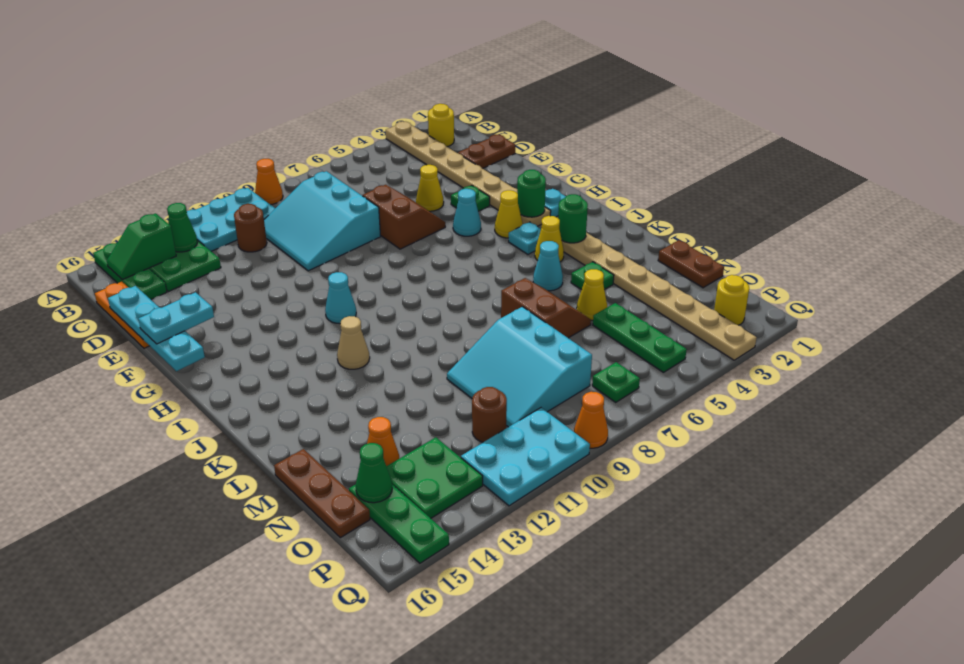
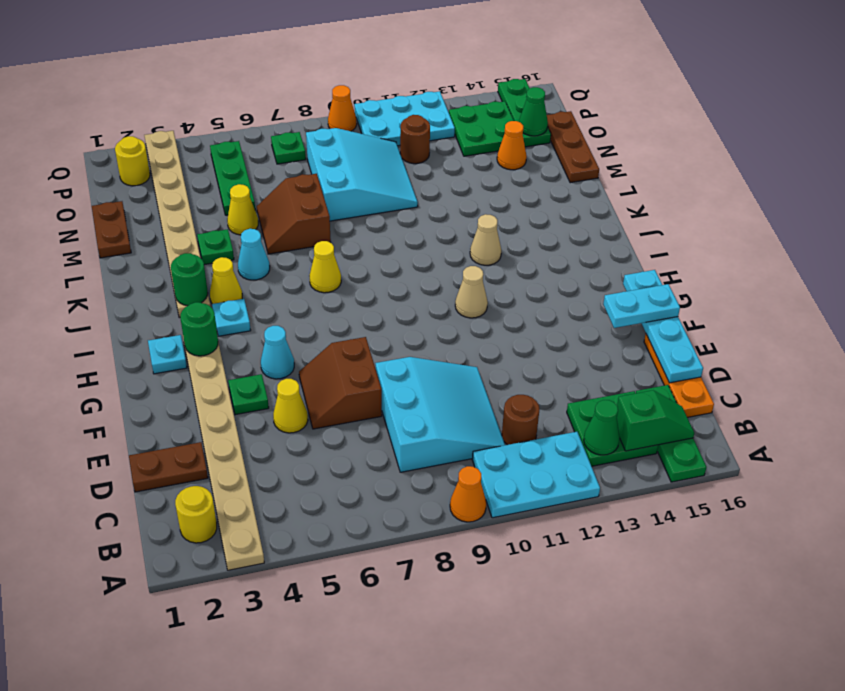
yellow 1x1 cone [495,190,523,238] -> yellow 1x1 cone moved to [309,241,341,293]
cyan 1x1 cone [325,272,356,323] -> tan 1x1 cone [455,266,488,318]

